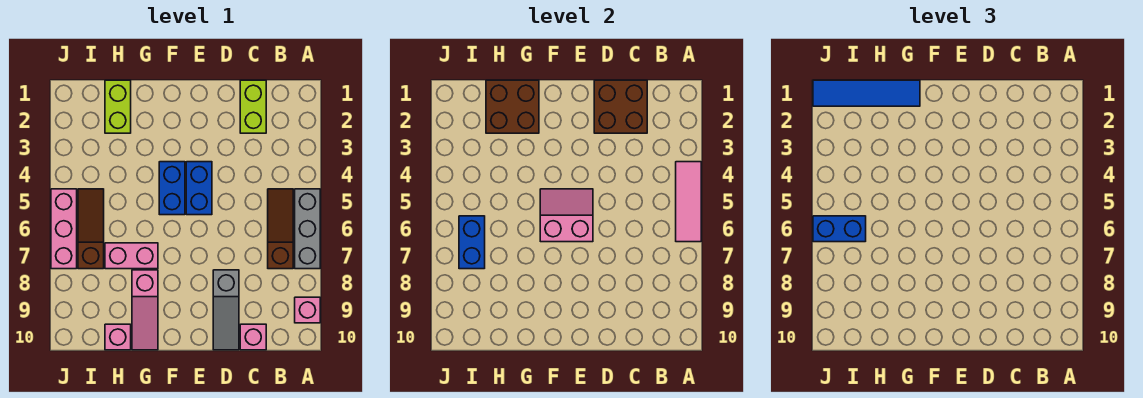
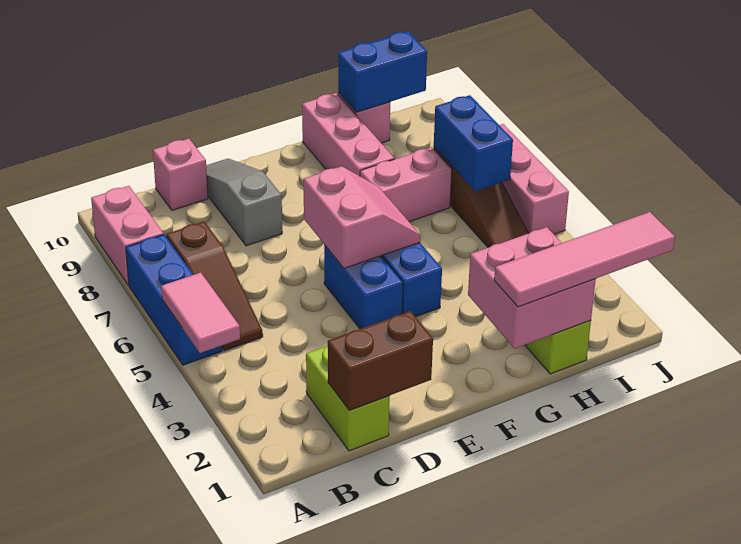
pink 1x3 tile [676,162,701,242] -> pink 1x2 tile [161,273,240,353]
grey 1x3 brick [295,189,320,269] -> blue 1x3 brick [126,235,222,365]
pink 1x1 brick [295,297,320,323] -> pink 1x2 brick [91,186,164,285]
brown 2x2 brick [594,80,647,133] -> brown 1x2 brick [328,311,433,410]
pink 2x2 slope [540,189,593,242] -> pink 2x2 slope turned to [304,166,420,268]
brown 2x2 brick [486,80,539,133] -> pink 2x2 brick [468,227,596,349]
blue 1x4 tile [813,80,920,106] -> pink 1x4 tile [494,212,675,307]
pink 1x3 slope [132,270,158,350] -> pink 1x3 brick [302,93,394,176]
blue 1x2 brick [813,216,866,242] -> blue 1x2 brick moved to [338,32,427,112]

